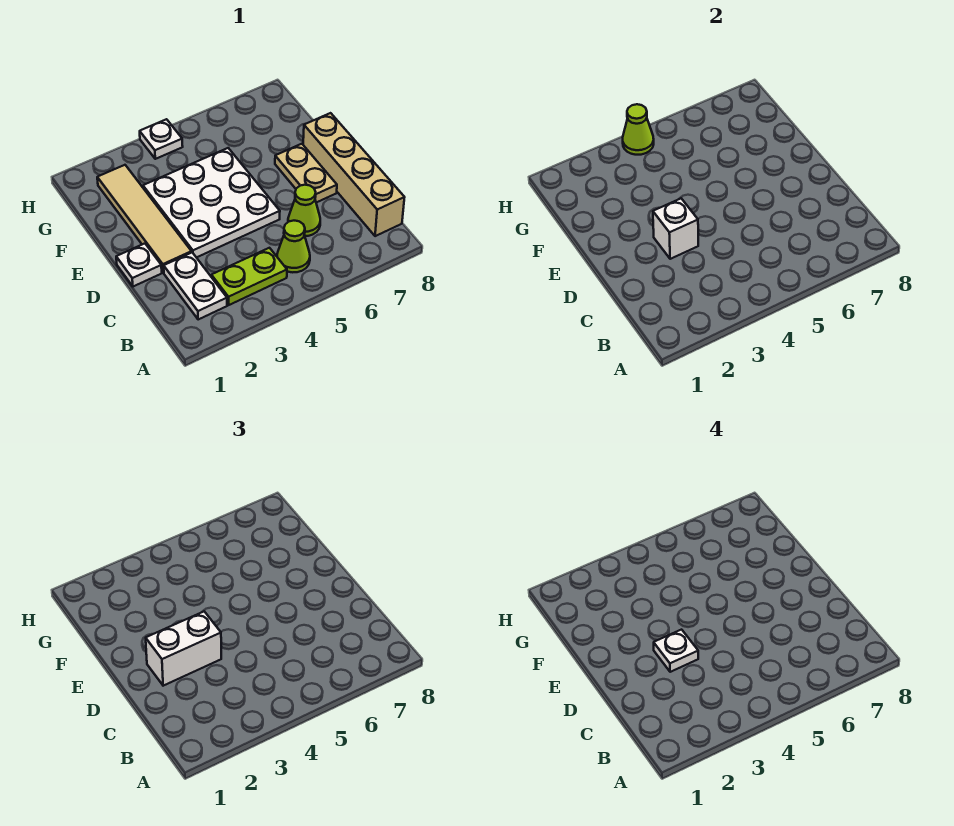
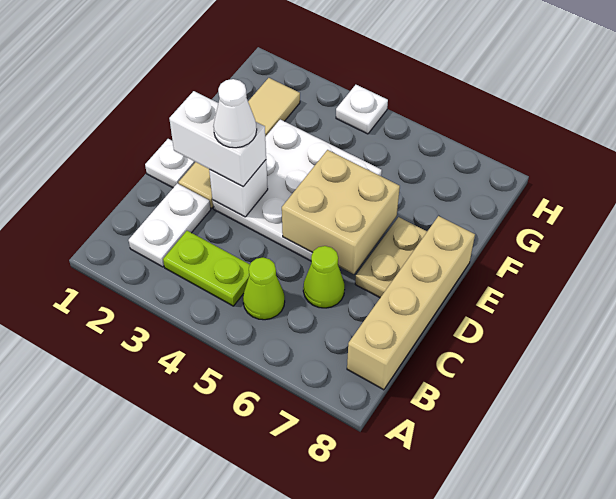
white 1x1 plate [654,630,698,672] -> white 1x1 cone [213,79,257,148]
none -> tan 2x2 brick [282,150,400,274]
lime 1x1 cone [623,104,654,155] -> none

